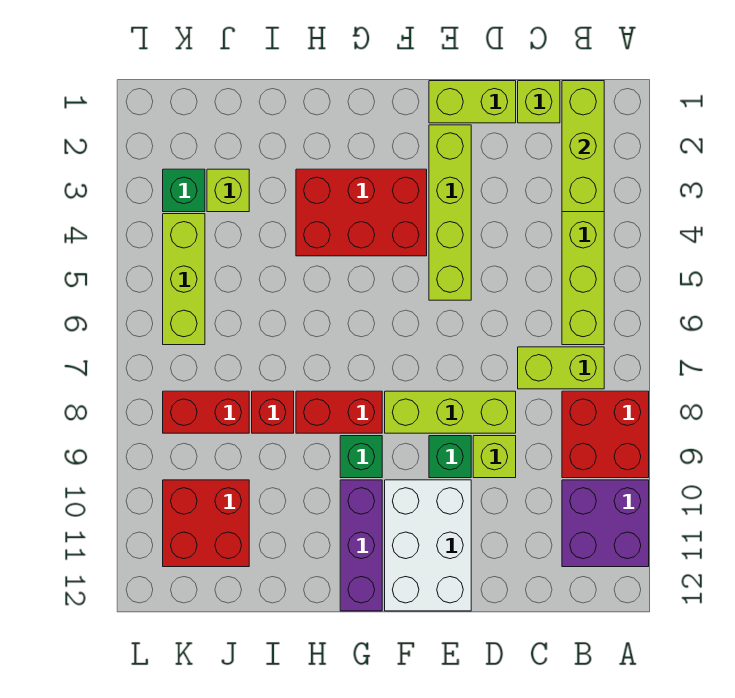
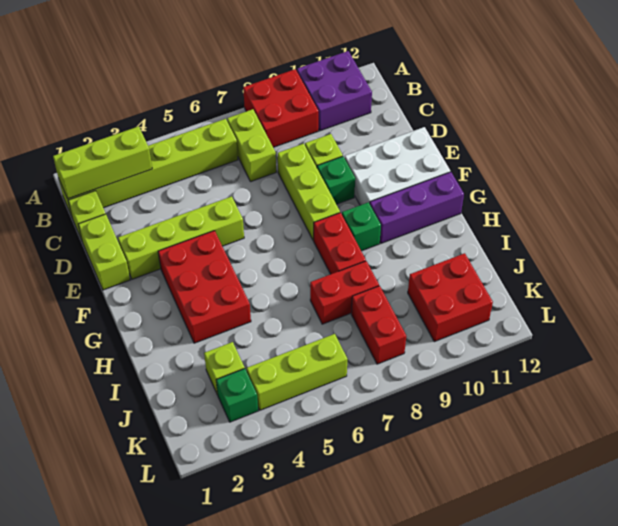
red 1x1 brick [252,391,294,433] -> red 1x2 brick [310,261,379,324]

